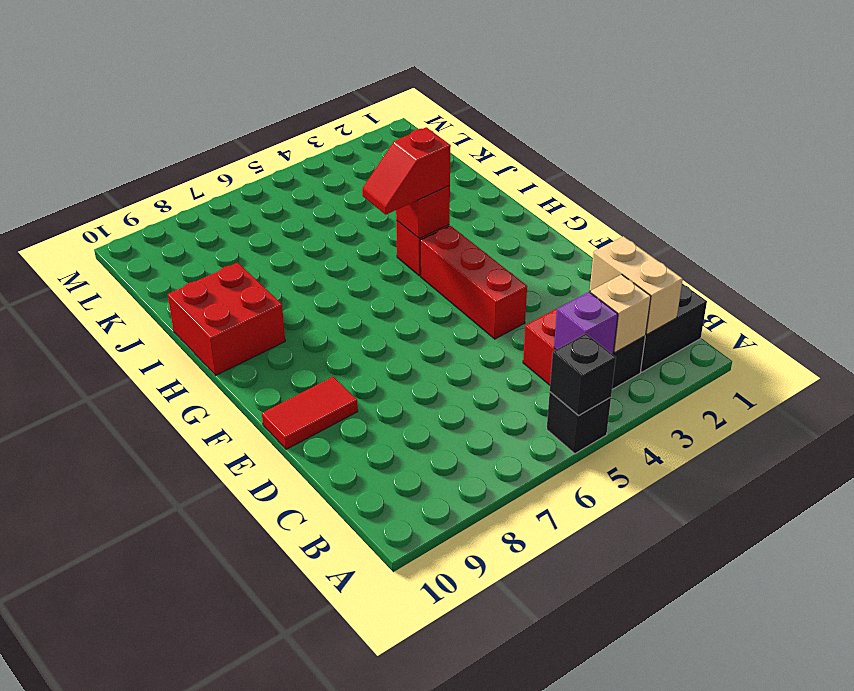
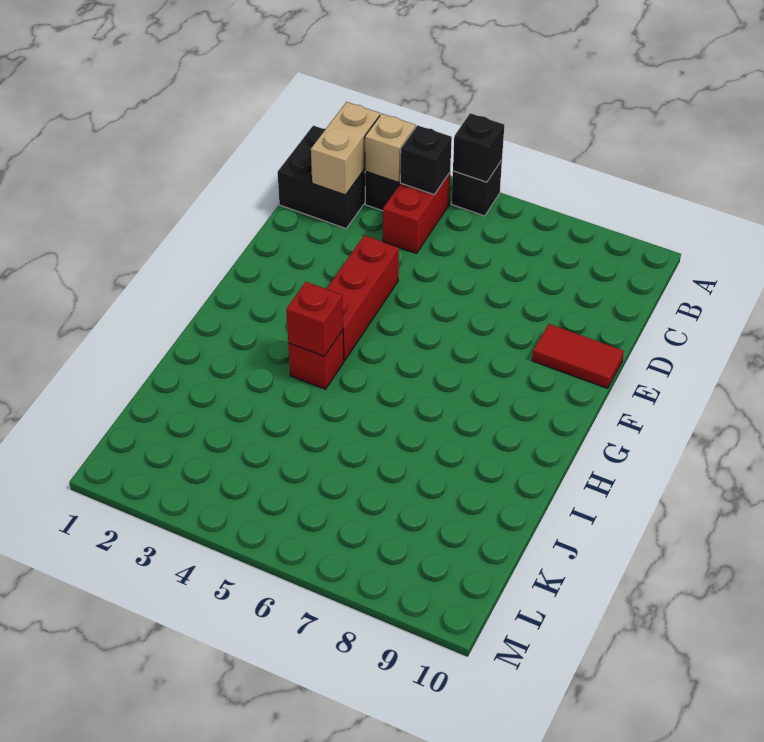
purple 1x1 brick [554,292,618,354] -> black 1x1 brick [400,125,452,194]
red 1x2 slope [362,127,451,215] -> none
red 2x2 brick [168,263,285,375] -> none

